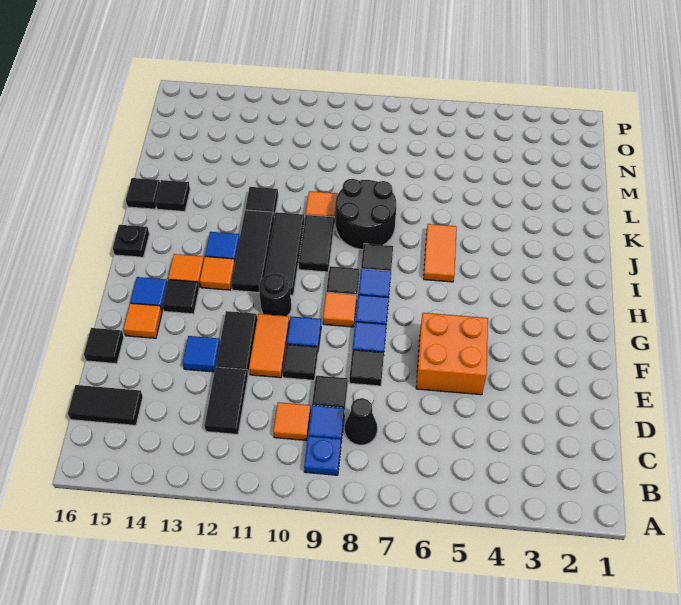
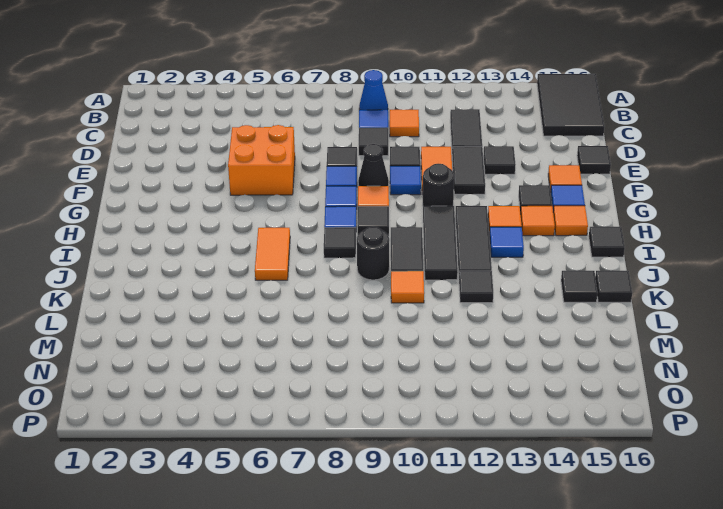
blue 1x1 plate [304,436,341,475] -> blue 1x1 cone [359,70,388,110]
black 1x1 cone [345,398,377,445] -> black 1x1 cone moved to [358,144,389,186]
black 1x2 tile [68,385,143,425] -> black 2x3 tile [537,74,605,136]
blue 1x1 tile [183,336,220,372] -> black 1x1 tile [483,146,516,174]
none -> orange 1x1 tile [553,206,588,236]
black 1x1 plate [113,225,149,257] -> black 1x1 tile [589,227,625,257]
black 2x2 round brick [336,179,396,250] -> black 1x1 round brick [357,227,389,280]

